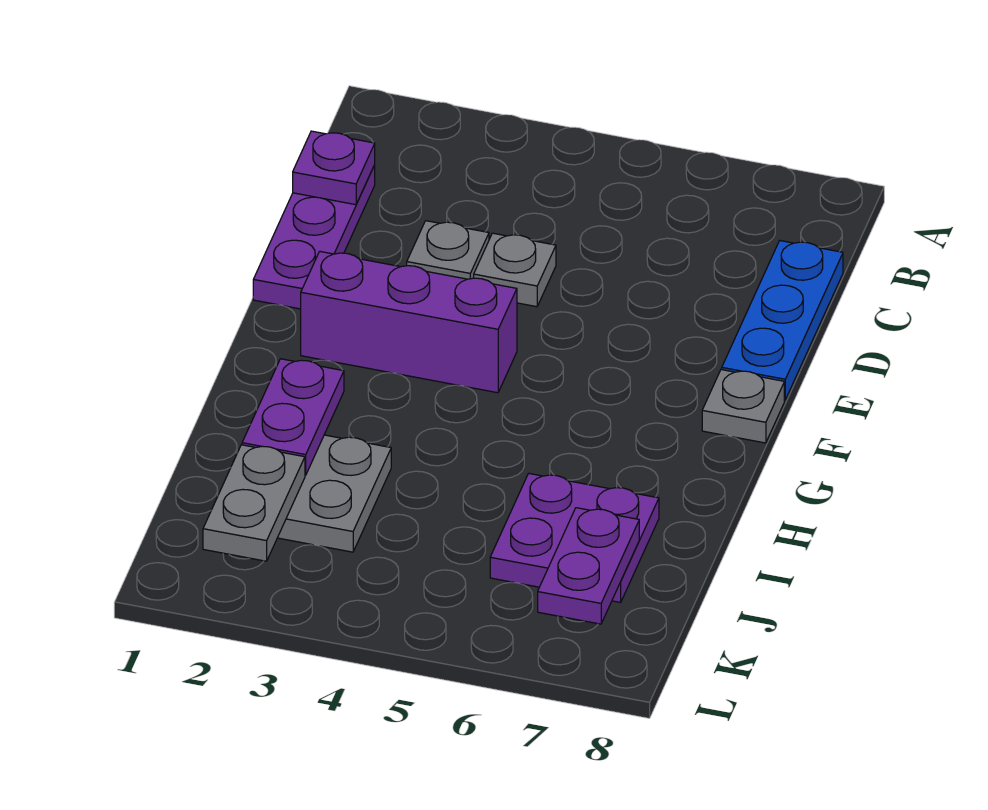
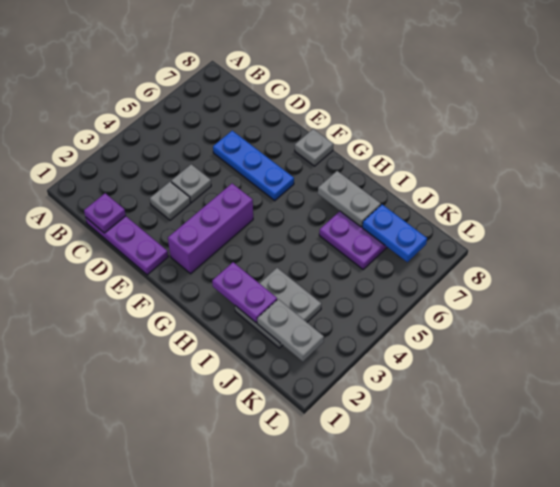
blue 1x3 plate [722,241,843,400] -> blue 1x3 plate moved to [213,131,294,201]
none -> grey 1x2 plate [318,171,381,227]
purple 1x2 plate [538,508,639,624] -> blue 1x2 plate [362,205,427,262]

